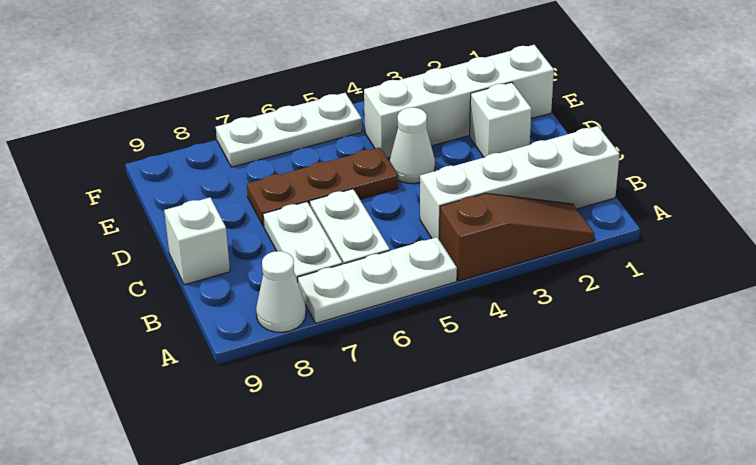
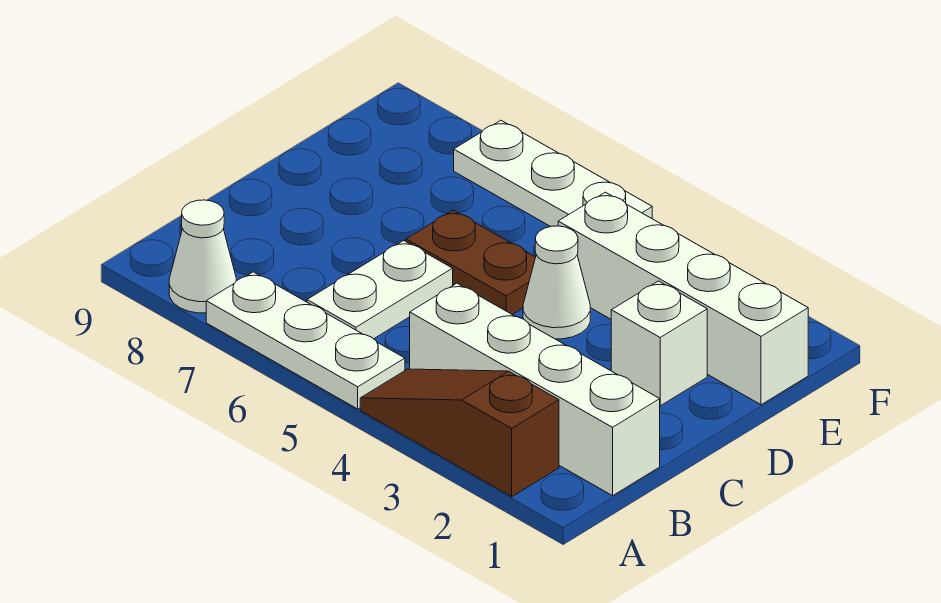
brown 1x3 slope [440,193,595,281] -> brown 1x3 slope turned to [360,369,559,497]
white 1x2 plate [263,202,342,282] -> none
white 1x1 brick [164,198,230,285] -> none
brown 1x3 plate [247,148,398,226] -> brown 1x2 plate [406,210,536,315]

